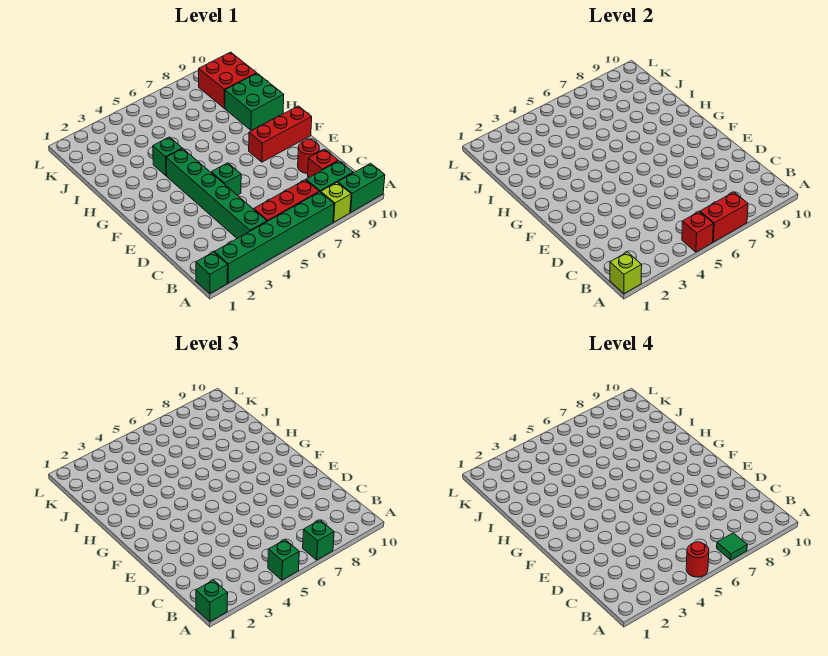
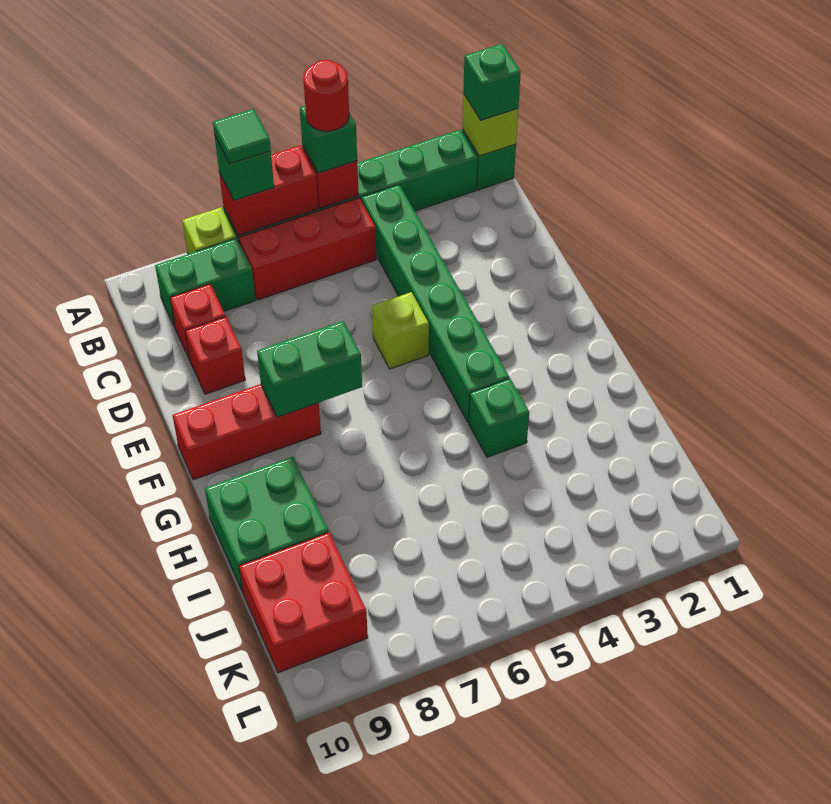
green 1x2 brick [338,163,385,212] -> green 1x2 brick moved to [257,321,362,417]
red 1x1 round brick [298,139,319,174] -> red 1x1 brick [185,317,245,394]
green 1x1 brick [211,163,241,195] -> lime 1x1 brick [372,292,429,369]

